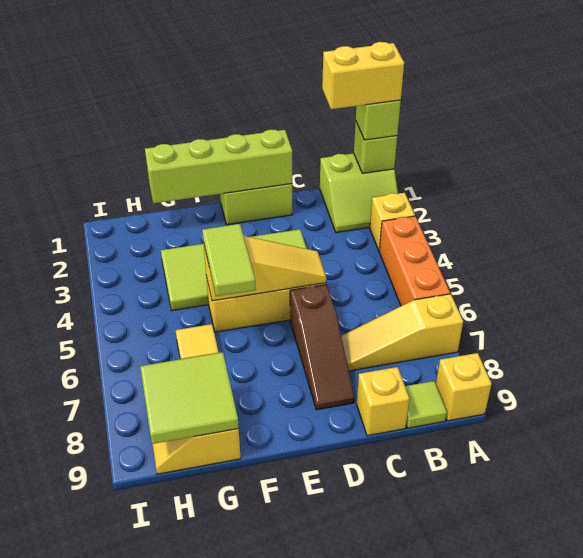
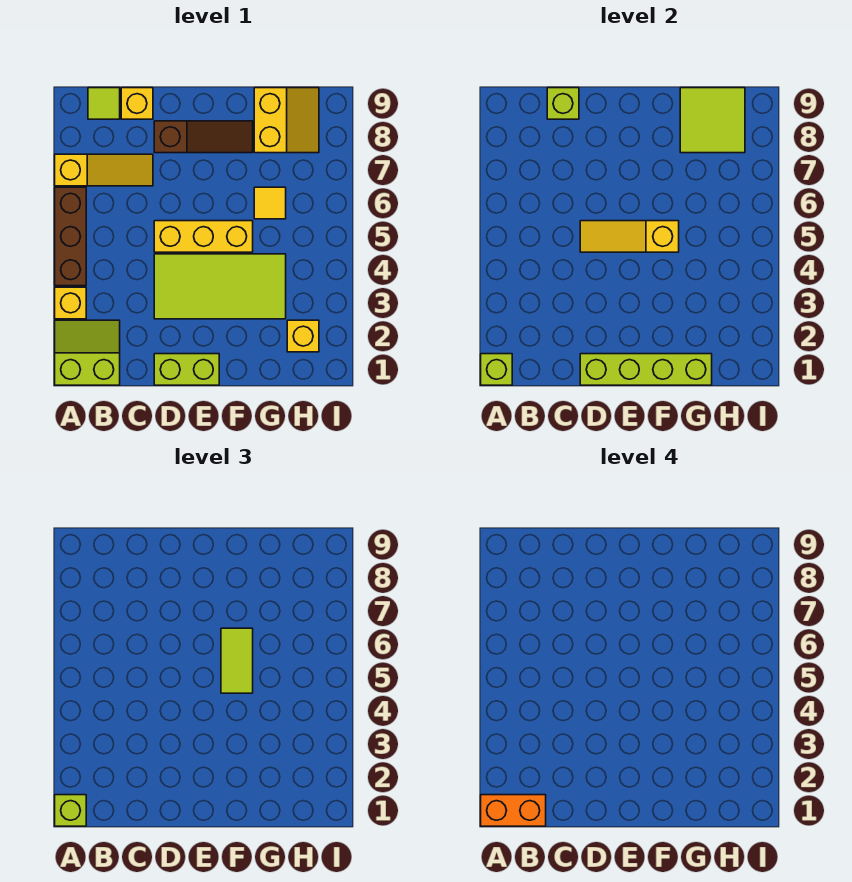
yellow 1x2 brick [322,42,404,109] -> orange 1x2 brick [481,795,546,826]
orange 1x3 brick [379,216,450,306] -> brown 1x3 brick [55,187,86,286]
yellow 1x1 brick [436,353,492,421] -> yellow 1x1 brick moved to [287,320,319,352]
none -> lime 1x1 brick [547,88,579,119]
brown 1x3 slope [290,285,354,410] -> brown 1x3 slope turned to [154,121,253,153]

